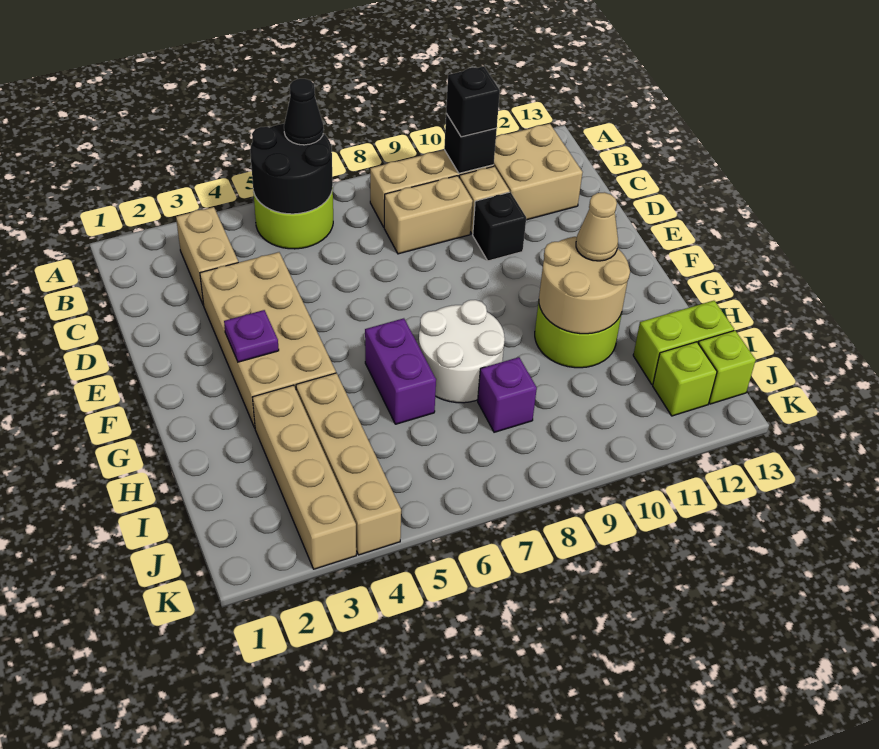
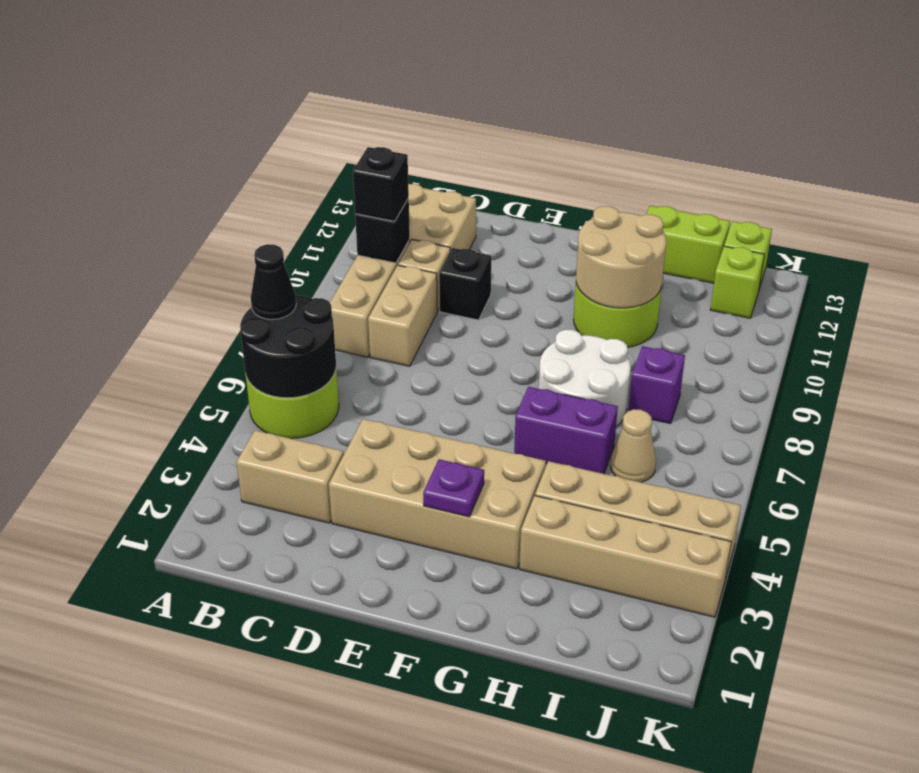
tan 1x1 cone [576,192,618,261] -> tan 1x1 cone moved to [610,409,656,482]
lime 1x2 brick [633,301,734,384] -> lime 1x2 brick turned to [647,206,730,283]

